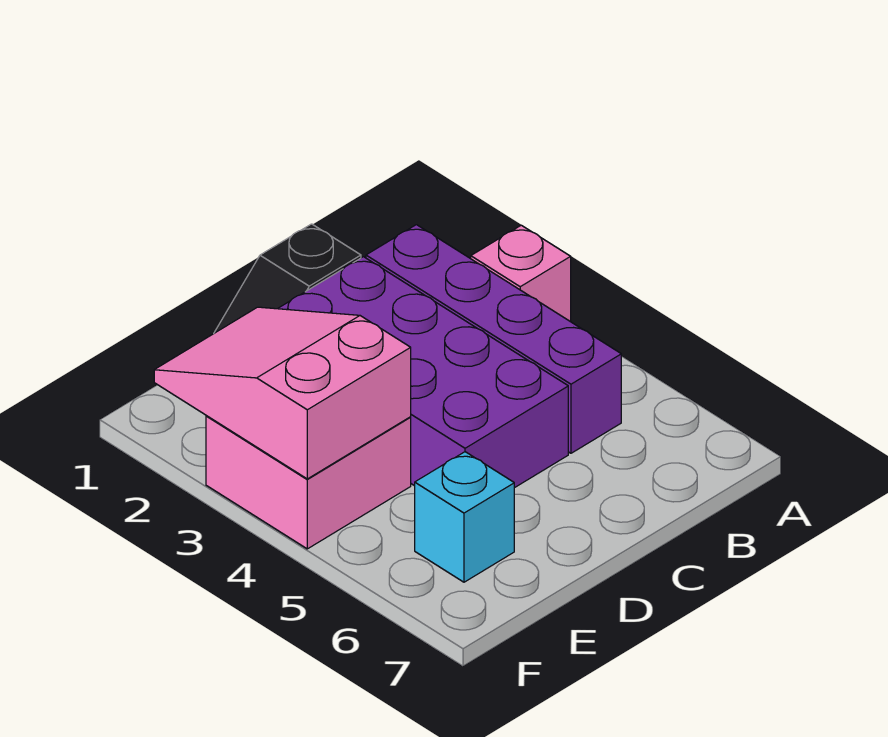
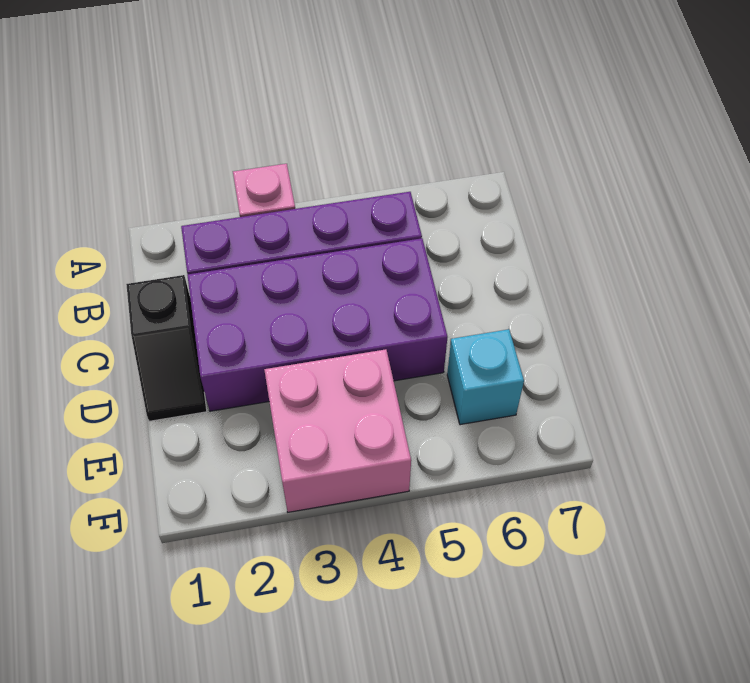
pink 2x3 slope [154,307,411,479] -> none

